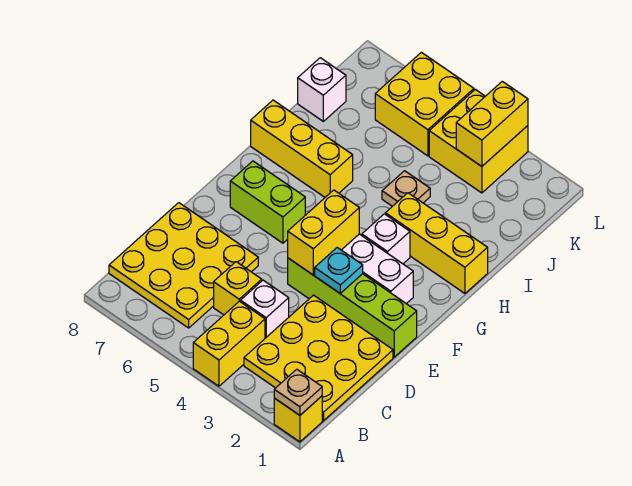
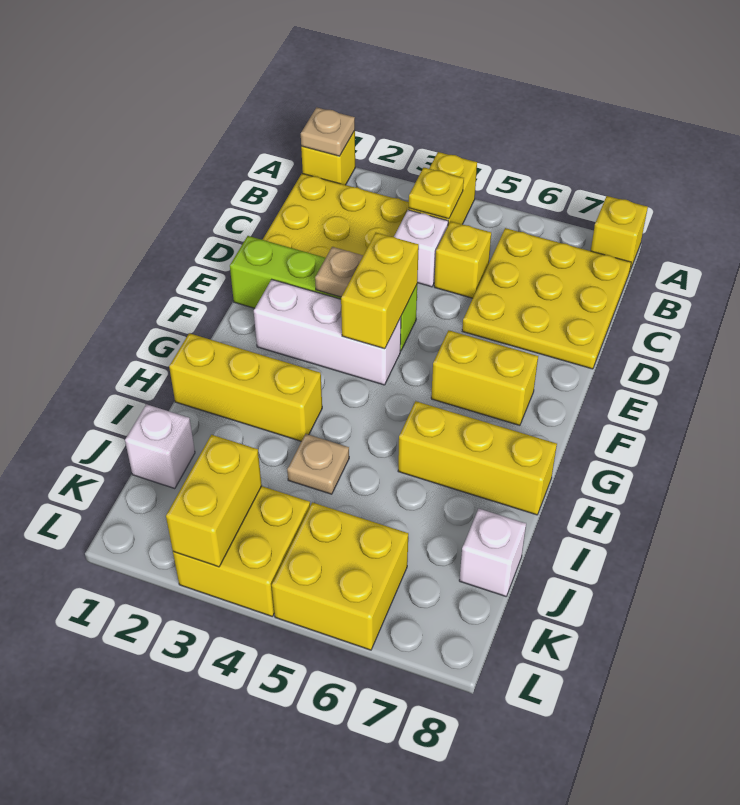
none -> yellow 1x1 brick [591,196,648,270]
none -> yellow 1x1 plate [409,168,464,219]
cyan 1x1 plate [315,248,363,293] -> tan 1x1 plate [315,247,363,297]
lime 1x2 brick [230,161,305,243] -> yellow 1x2 brick [431,330,538,425]
white 1x1 brick [362,214,410,264] -> white 1x1 brick moved to [125,404,195,489]

